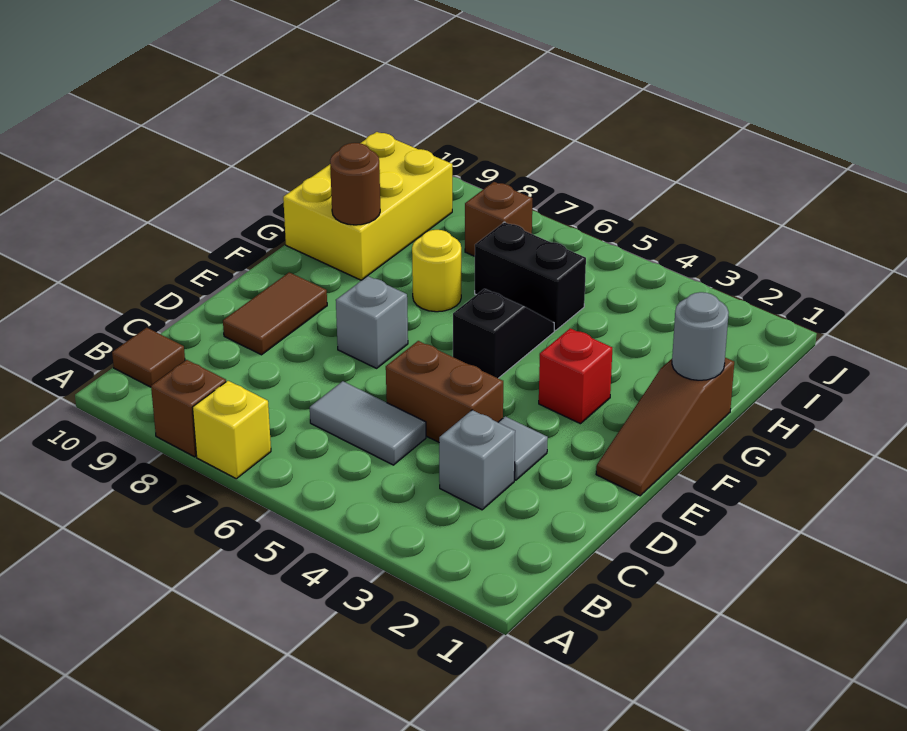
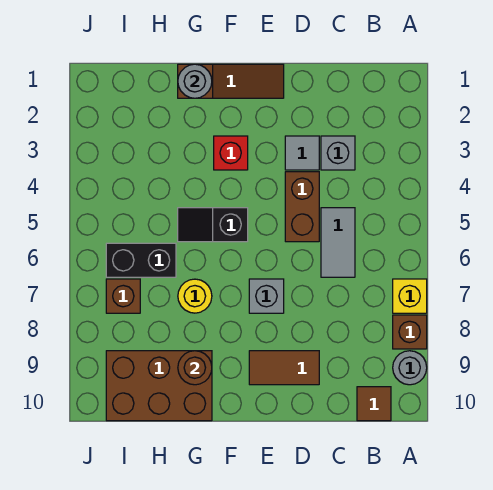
none -> grey 1x1 round brick [393,351,427,385]
yellow 2x3 brick [283,132,452,280] -> brown 2x3 brick [106,351,212,421]
black 1x2 brick [475,222,586,331] -> black 1x2 brick turned to [106,243,176,277]

